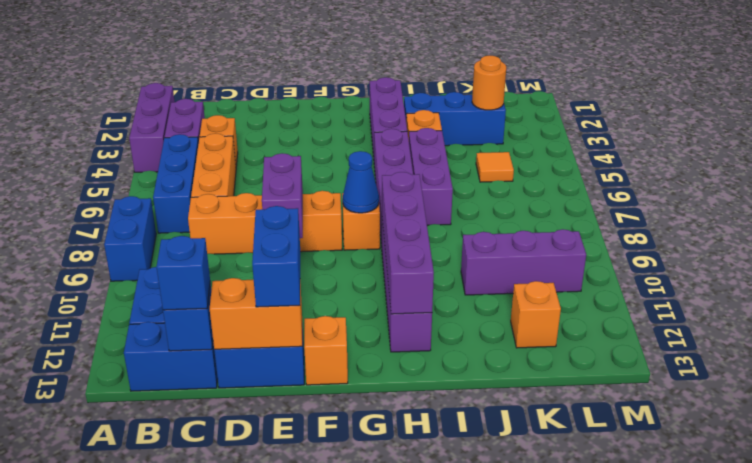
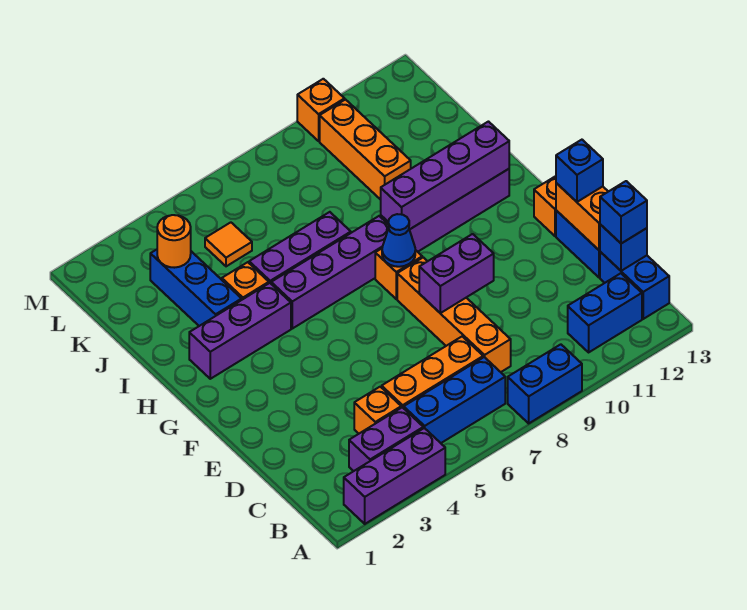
blue 1x2 brick [252,206,300,307] -> blue 1x1 brick [556,140,603,202]
purple 1x3 brick [461,229,586,295] -> orange 1x3 brick [320,100,411,200]
orange 1x1 brick [511,281,561,348] -> orange 1x1 brick moved to [297,79,345,141]

